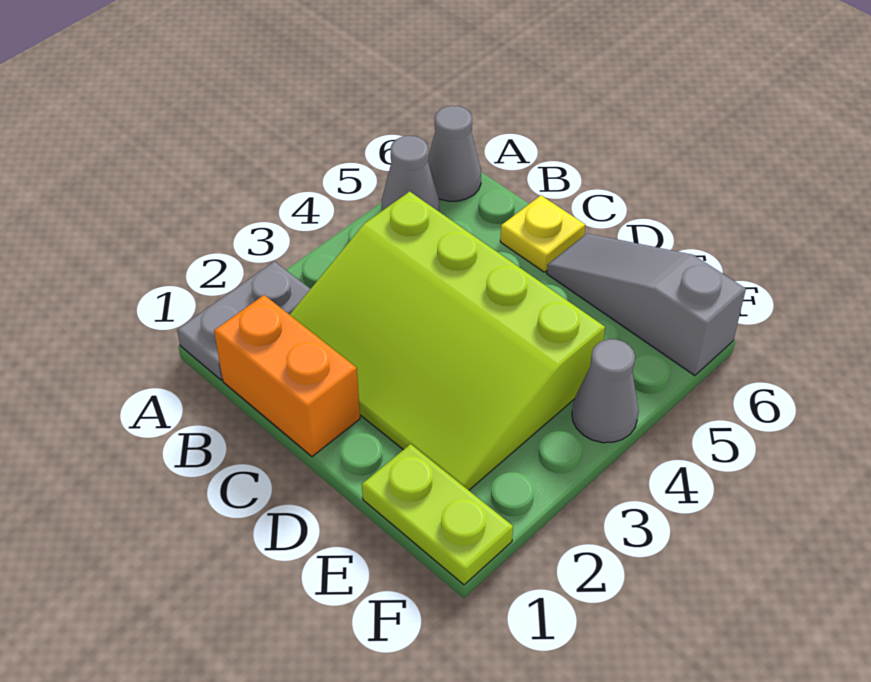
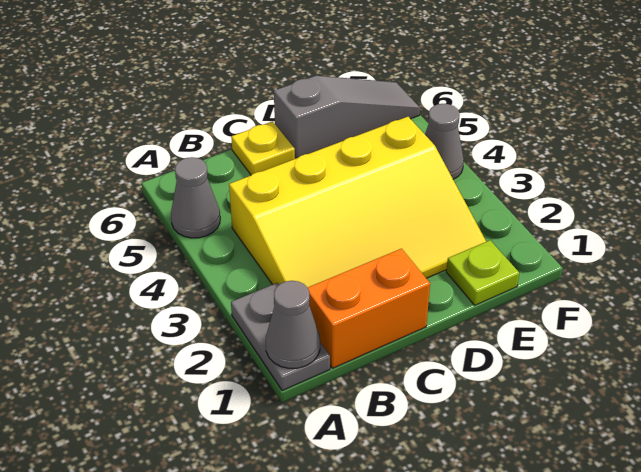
grey 1x1 cone [428,106,481,201] -> grey 1x1 cone moved to [266,281,320,368]
lime 3x4 slope [290,191,605,490] -> yellow 3x4 slope [229,117,486,288]
grey 1x3 slope [547,233,746,376] -> grey 1x3 slope turned to [274,76,420,159]
lime 1x2 plate [362,444,513,585] -> lime 1x1 plate [446,240,519,305]

